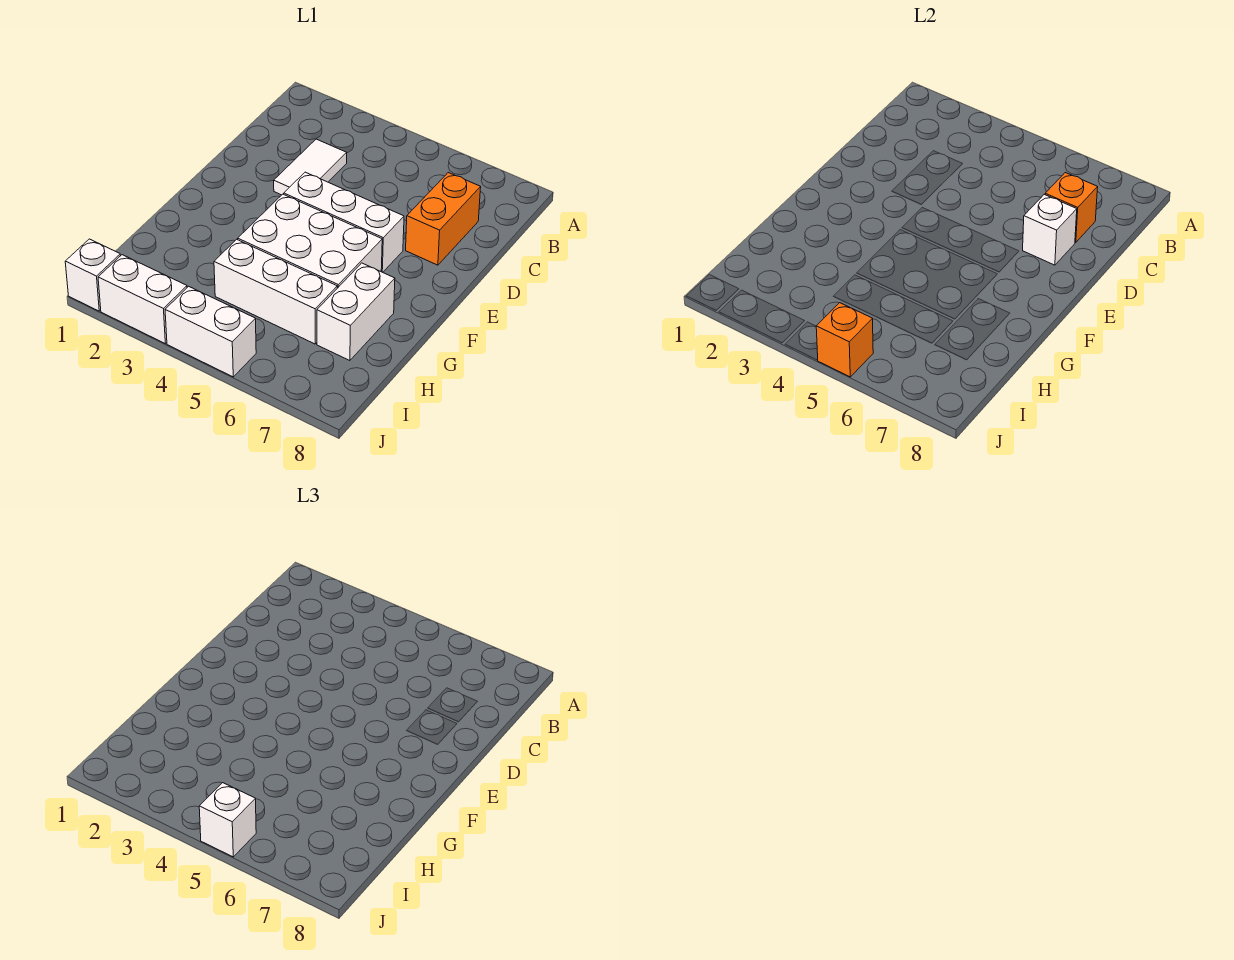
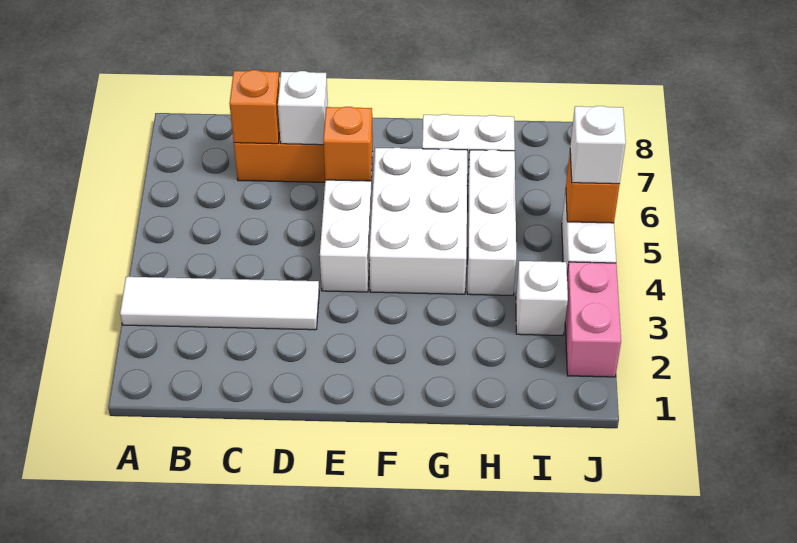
white 1x2 tile [274,139,347,195] -> white 1x4 tile [120,277,319,330]
none -> orange 1x1 brick [323,107,373,181]
white 1x1 brick [65,239,121,311] -> white 1x1 brick moved to [516,261,568,336]
white 1x2 brick [98,255,187,343] -> pink 1x2 brick [565,262,621,377]

